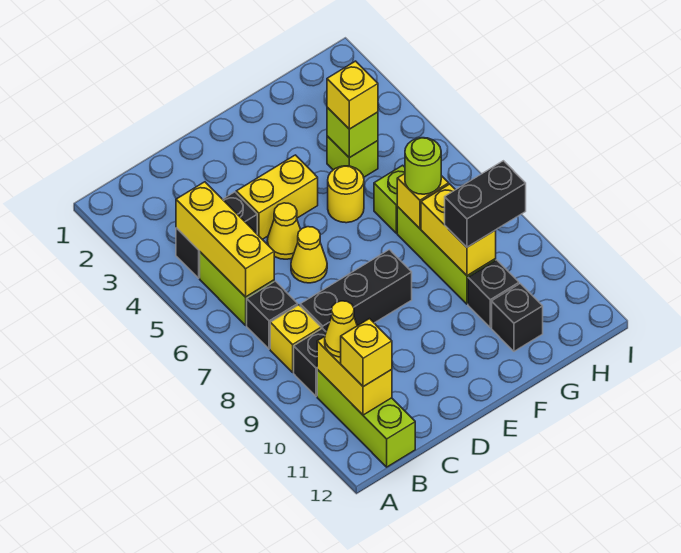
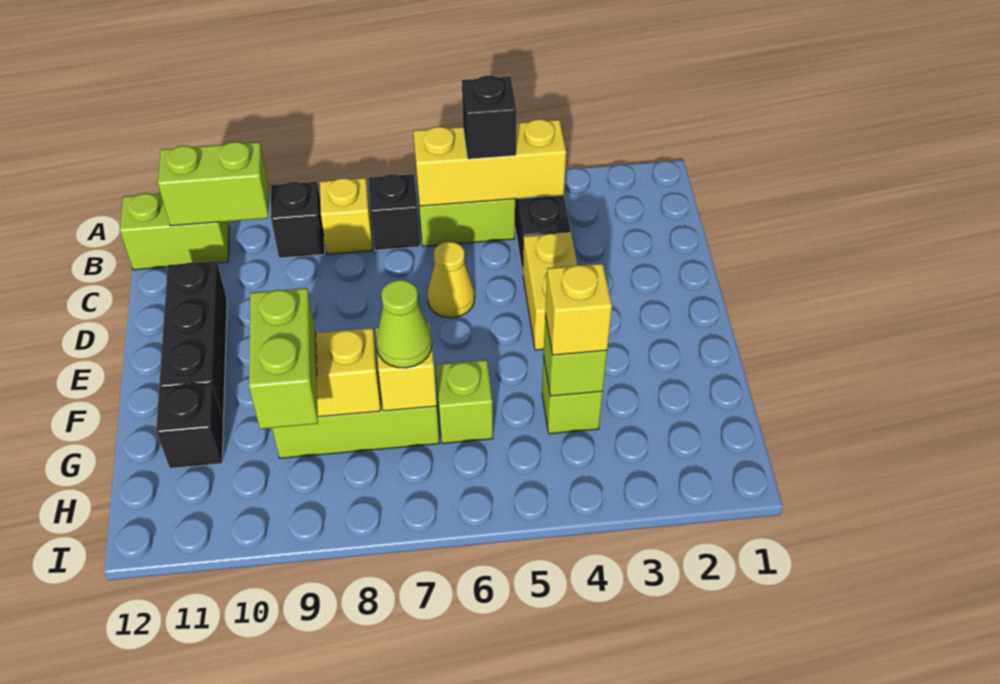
lime 1x3 brick [317,370,415,467] -> lime 1x2 brick [120,193,229,270]
yellow 1x2 brick [317,336,392,415] -> lime 1x2 brick [158,142,269,226]
yellow 1x1 cone [325,301,357,357] -> none
yellow 1x1 brick [341,319,392,387] -> none
black 1x3 brick [300,250,412,331] -> black 1x3 brick moved to [159,261,227,419]
yellow 1x1 cone [267,203,301,259] -> none
yellow 1x1 round brick [328,166,364,223] -> none
lime 1x1 round brick [405,138,441,194] -> lime 1x1 cone [376,280,432,368]
black 1x2 brick [445,161,526,247] -> lime 1x2 brick [249,288,318,429]
black 1x1 brick [468,260,519,328] -> black 1x1 brick moved to [462,76,516,159]

